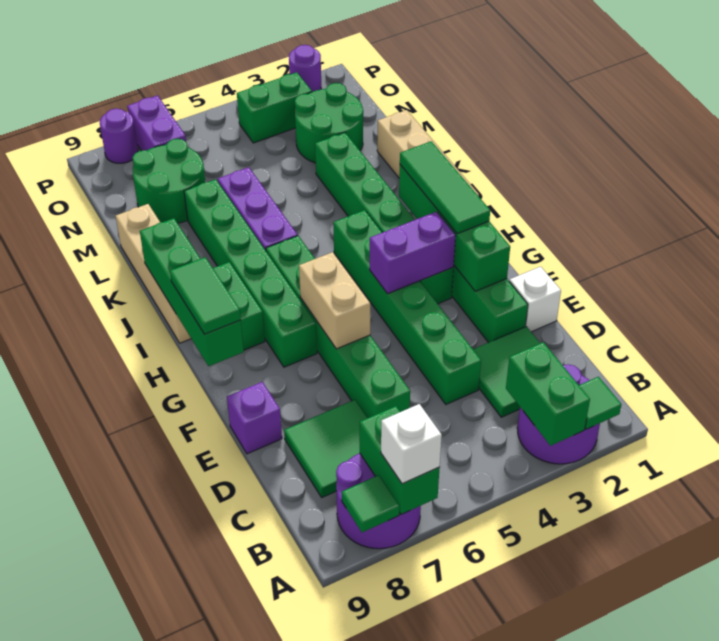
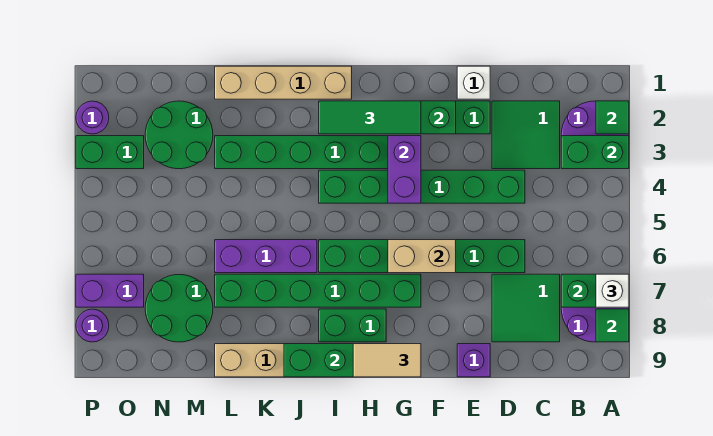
green 1x2 tile [170,257,241,334] -> tan 1x2 tile [353,344,421,377]
green 1x2 brick [237,72,312,143] -> green 1x2 brick turned to [76,136,144,169]

